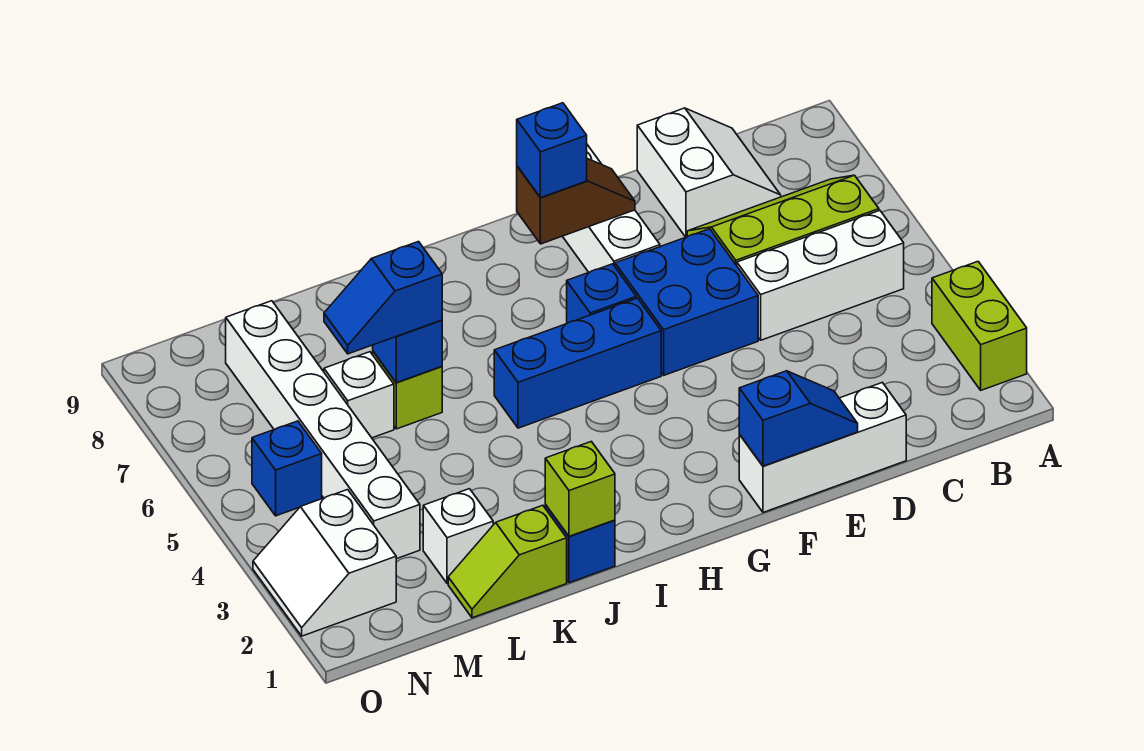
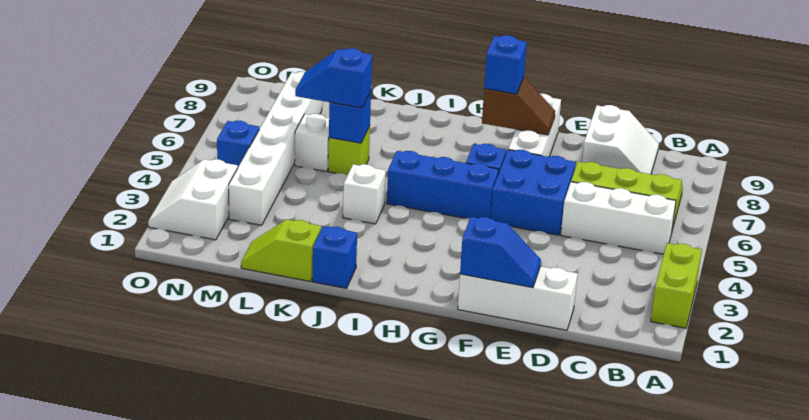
lime 1x1 brick [545,442,615,536] -> none
white 1x1 brick [423,489,493,584] -> white 1x1 brick moved to [343,164,386,224]

